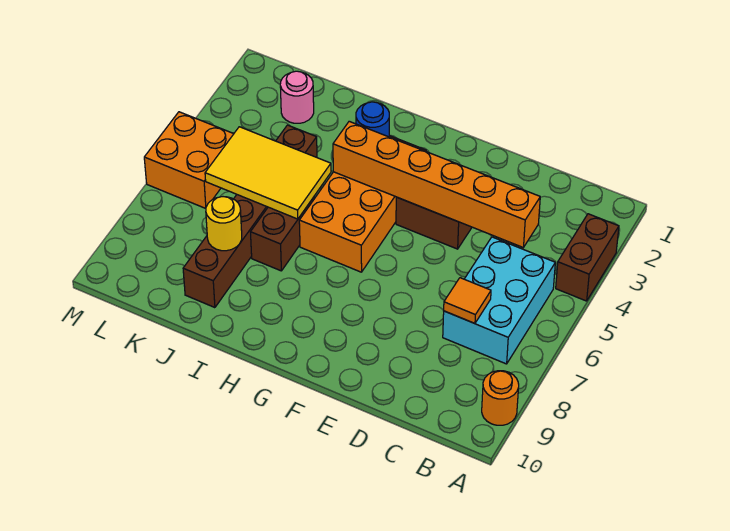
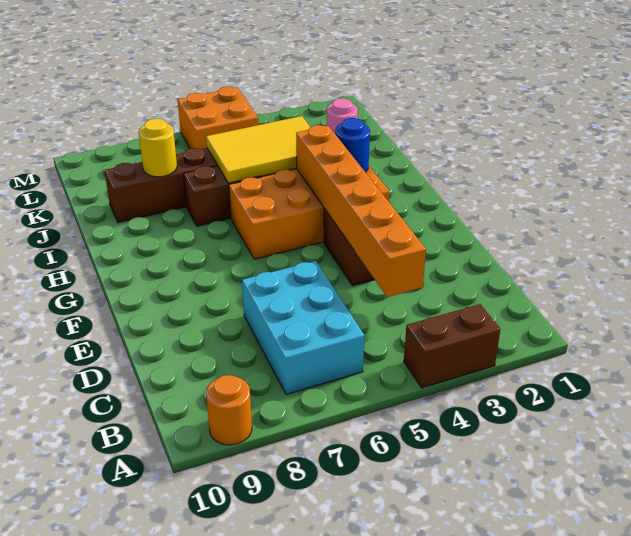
cyan 2x3 brick [443,237,555,364] -> cyan 2x3 brick turned to [242,261,364,394]
orange 1x1 tile [444,278,491,323] -> none
yellow 2x3 tile [205,127,331,219] -> yellow 2x3 tile turned to [206,116,310,183]

